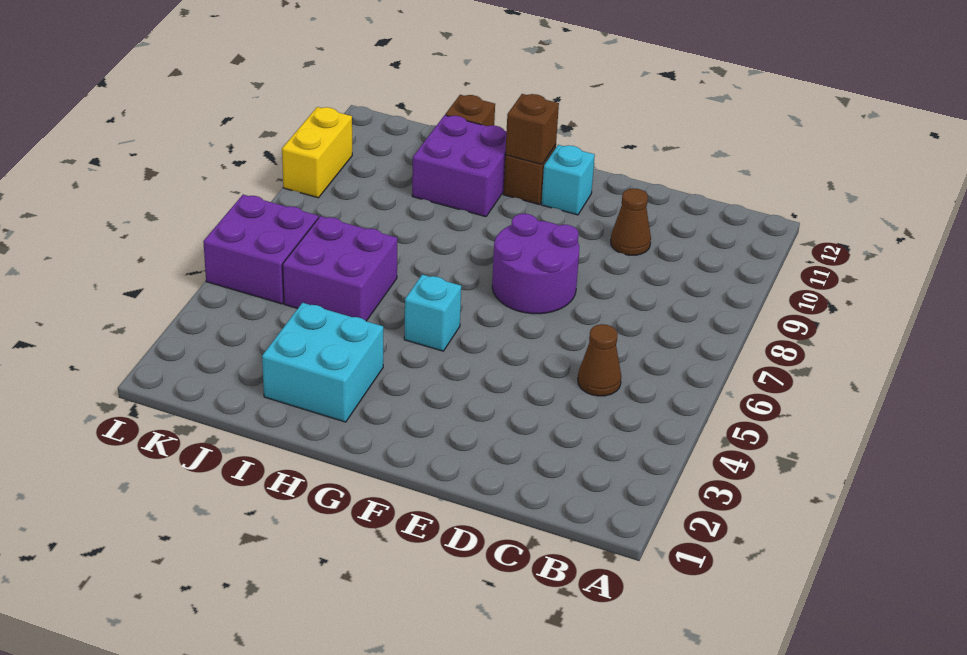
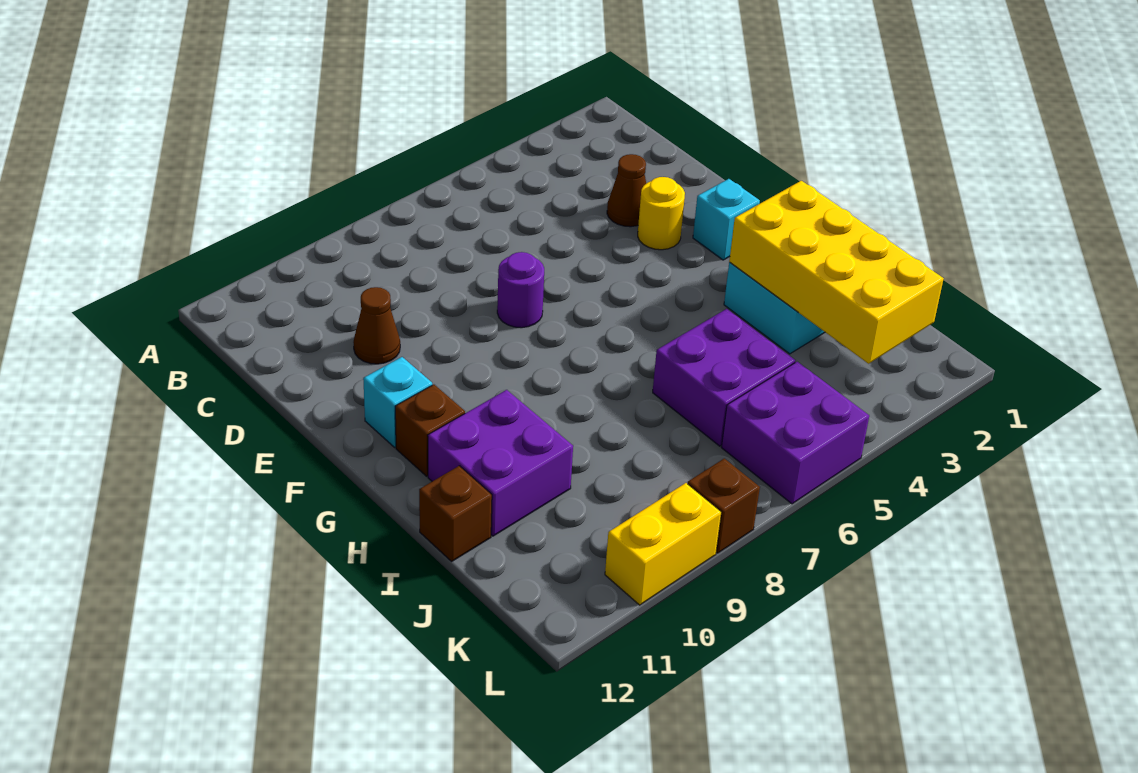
brown 1x1 cone [578,324,621,396] -> brown 1x1 cone moved to [607,154,646,227]
none -> yellow 1x1 round brick [638,177,685,250]
purple 2x2 round brick [492,214,579,314] -> purple 1x1 round brick [497,252,544,328]
cyan 1x1 brick [404,275,461,351] -> cyan 1x1 brick moved to [693,179,760,260]
brown 1x1 brick [505,94,559,164] -> brown 1x1 brick moved to [688,458,760,553]
none -> yellow 2x4 brick [729,181,944,364]

